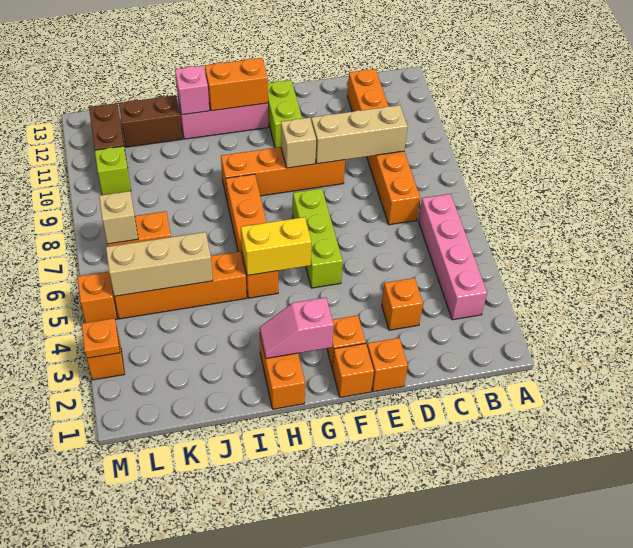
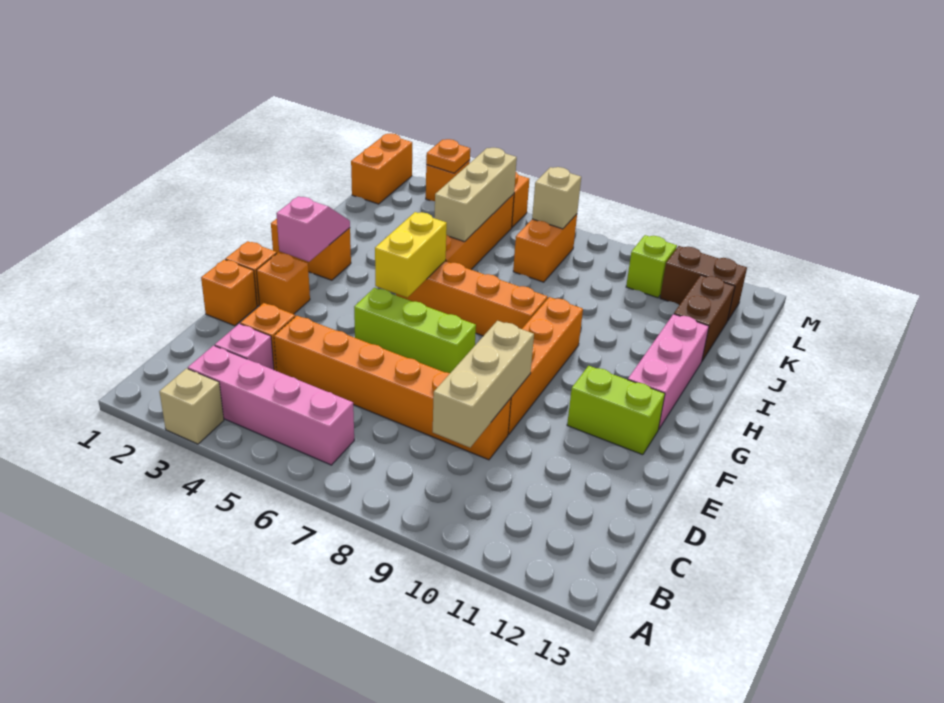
orange 1x6 brick [347,69,420,225] -> orange 1x6 brick moved to [274,316,511,460]
tan 1x1 brick [281,118,316,168] -> tan 1x1 brick moved to [159,369,224,444]
orange 1x2 brick [205,58,268,111] -> orange 1x2 brick moved to [351,133,412,204]
pink 1x1 brick [175,66,210,115] -> pink 1x1 brick moved to [215,324,274,370]

